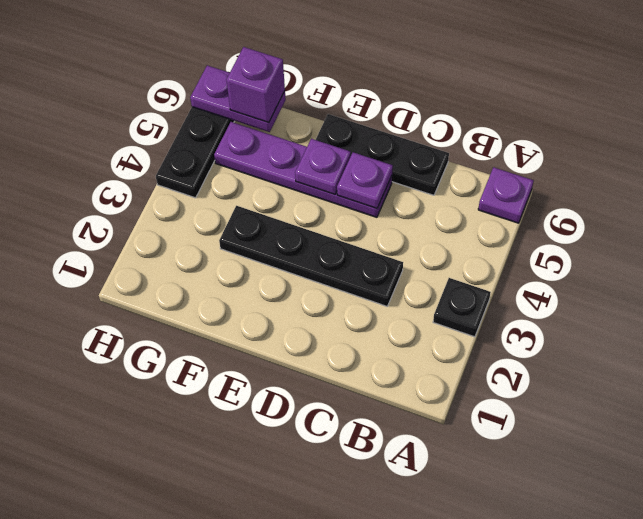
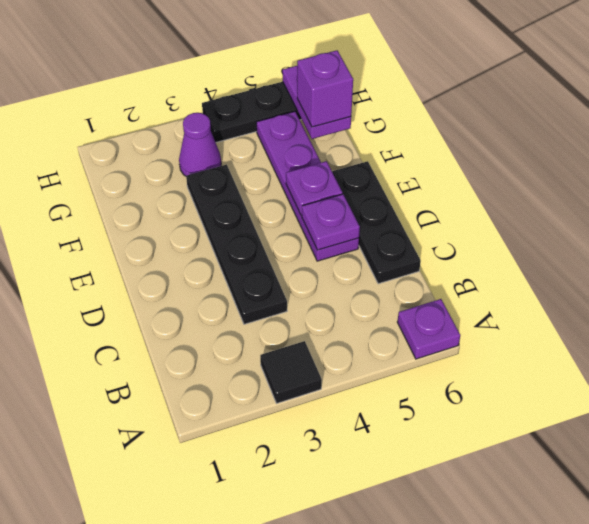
black 1x1 plate [433,278,491,337] -> black 1x1 tile [260,341,322,403]
none -> purple 1x1 cone [179,113,221,176]

